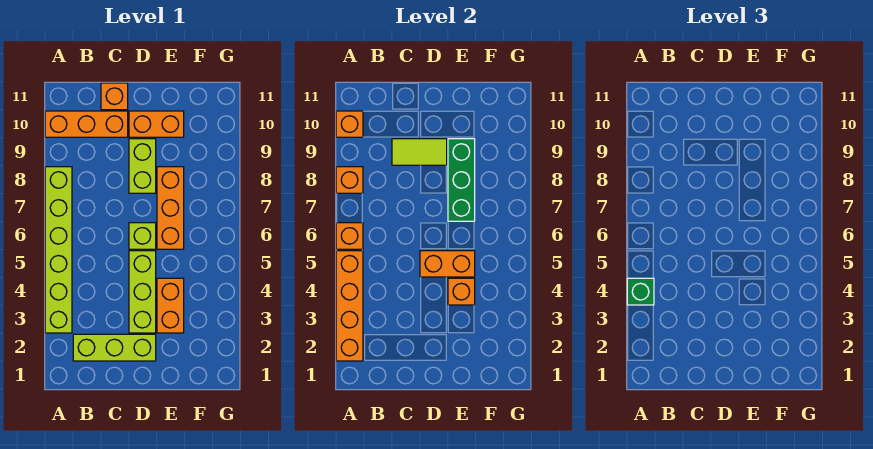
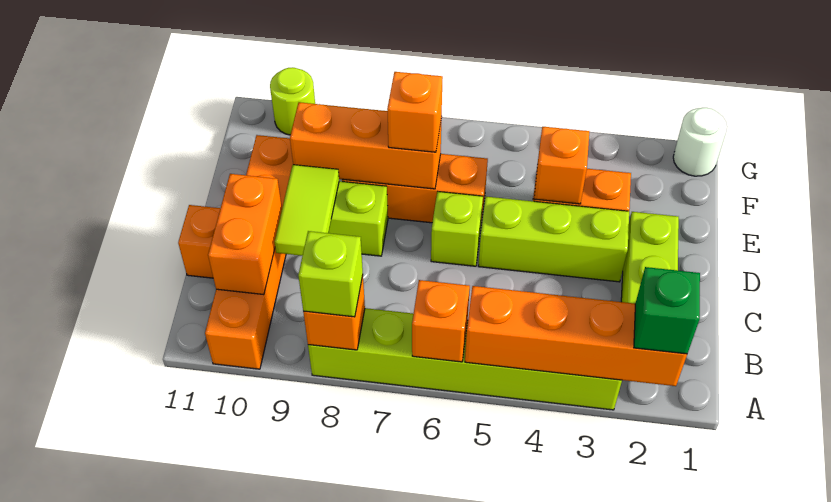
green 1x1 brick [627,278,654,305] -> green 1x1 brick moved to [634,267,700,354]
none -> lime 1x1 brick [298,231,363,317]
orange 1x1 brick [336,111,363,137] -> orange 1x1 brick moved to [387,72,443,152]
orange 1x2 brick [420,251,475,277] -> orange 1x2 brick moved to [208,174,282,295]
green 1x3 brick [448,139,475,221] -> orange 1x3 brick [290,102,442,189]
none -> white 1x1 round brick [673,108,727,176]
none -> lime 1x1 round brick [270,67,315,135]

